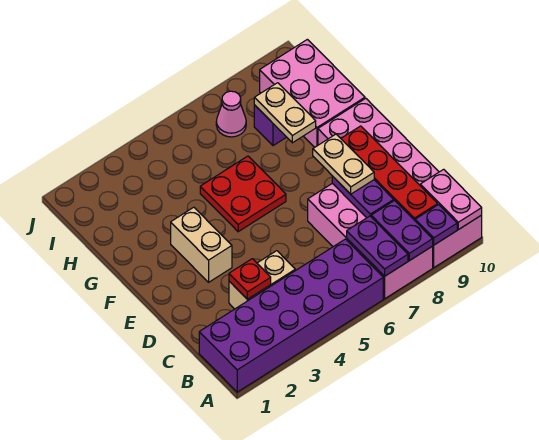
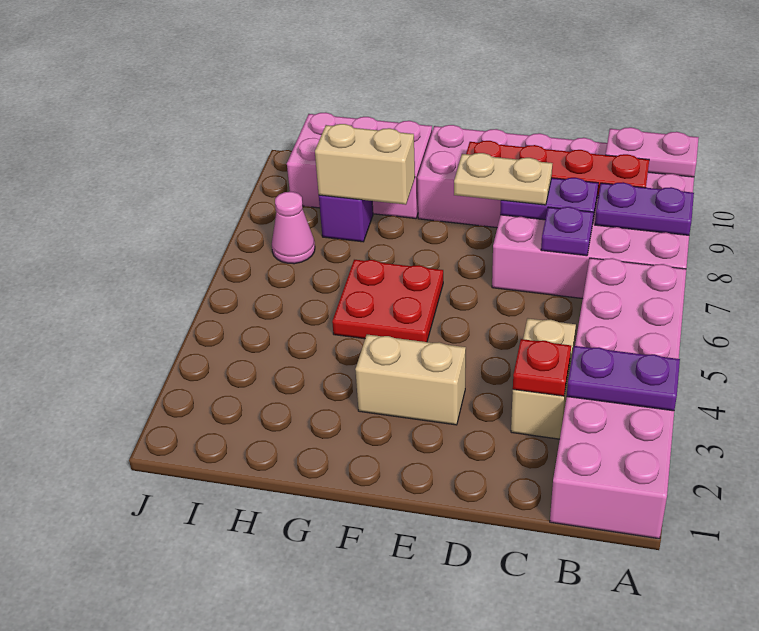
purple 2x6 brick [199,239,383,392] -> pink 2x6 brick [550,258,686,539]
purple 1x2 plate [347,216,408,276] -> purple 1x2 plate moved to [567,346,680,411]
purple 1x1 plate [415,205,457,245] -> purple 1x1 plate moved to [541,207,594,256]
tan 1x2 plate [254,83,316,143] -> tan 1x2 brick [315,124,415,205]

